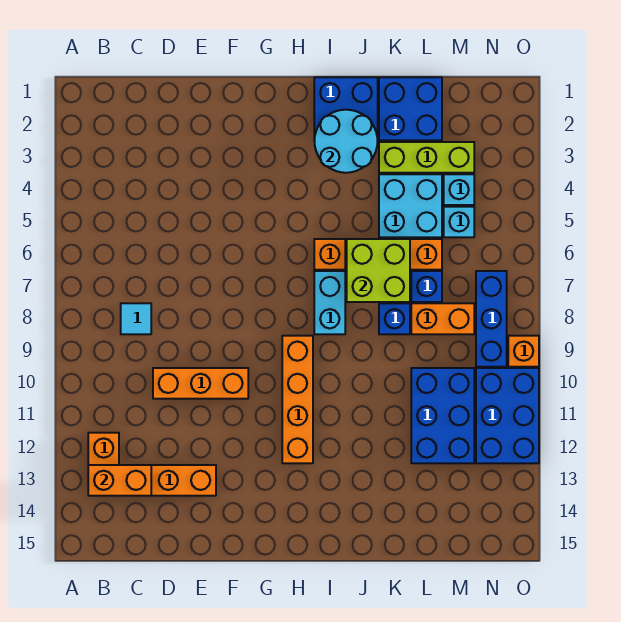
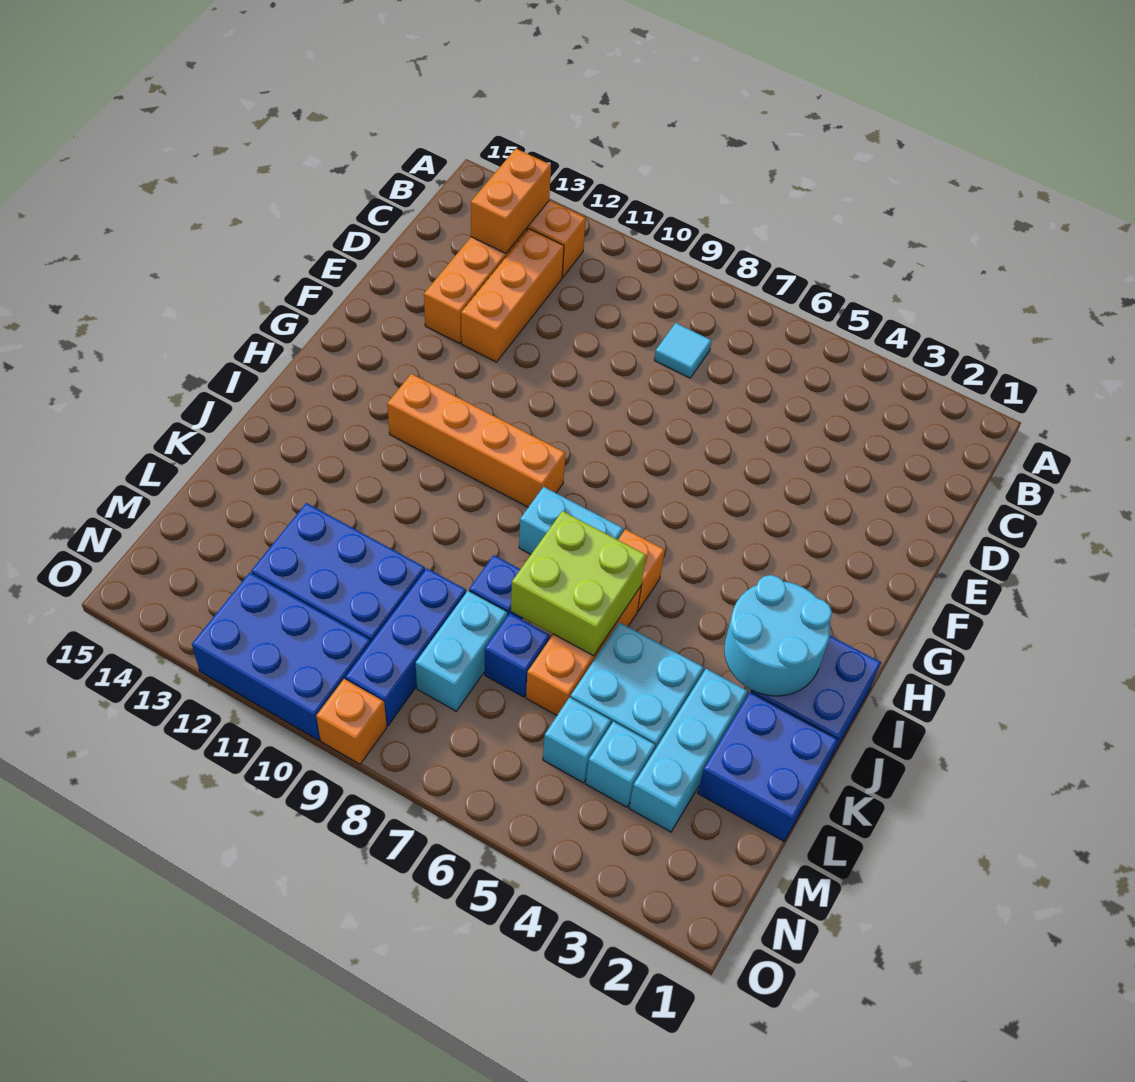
orange 1x3 brick [153,368,248,399] -> orange 1x3 brick moved to [461,229,564,362]
lime 1x3 brick [379,142,474,173] -> cyan 1x3 brick [629,669,748,832]
orange 1x2 brick [411,303,474,334] -> cyan 1x2 brick [416,591,508,711]
blue 1x3 brick [476,271,507,367] -> blue 1x3 brick turned to [345,568,466,726]

